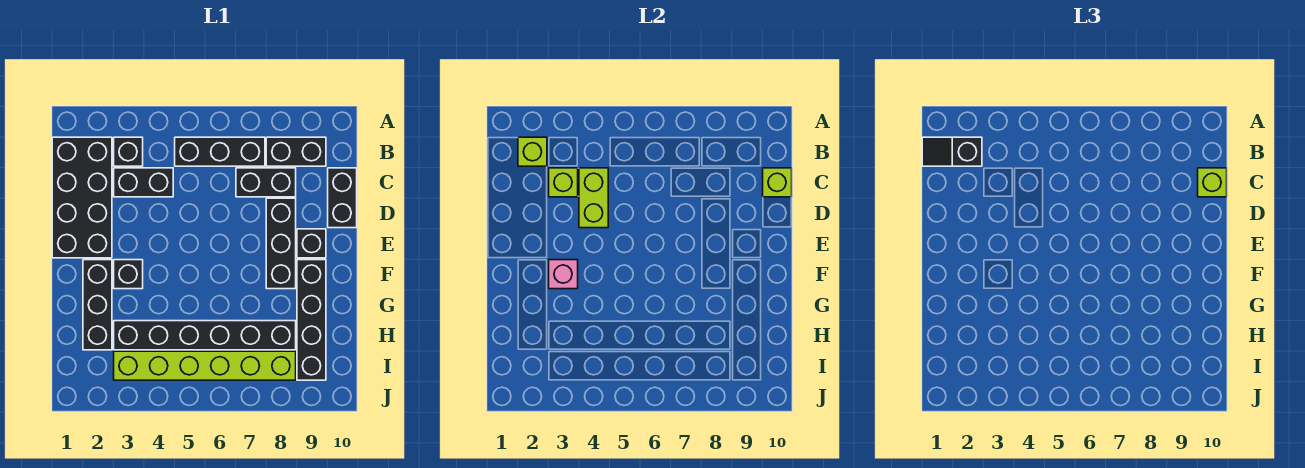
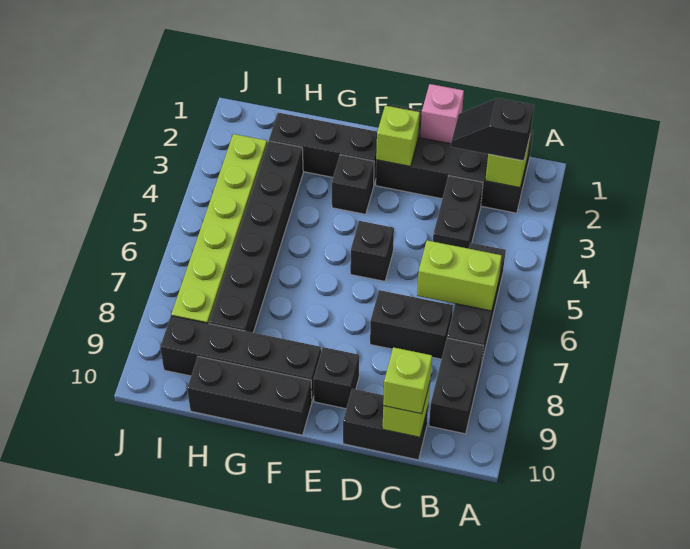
black 1x2 slope [922,137,982,166] -> black 1x2 slope turned to [451,98,534,161]
black 1x1 brick [114,137,143,166] -> black 1x1 brick moved to [350,221,394,281]
lime 1x1 brick [549,168,578,197] -> lime 1x1 brick moved to [376,106,420,166]
lime 1x2 brick [579,168,608,228] -> lime 1x2 brick moved to [417,240,502,311]
black 1x2 brick [236,168,296,197] -> black 1x2 brick turned to [370,290,453,359]
black 1x3 brick [266,198,296,289] -> black 1x3 brick moved to [187,356,312,435]
pink 1x1 brick [549,260,578,289] -> pink 1x1 brick moved to [420,84,464,144]

